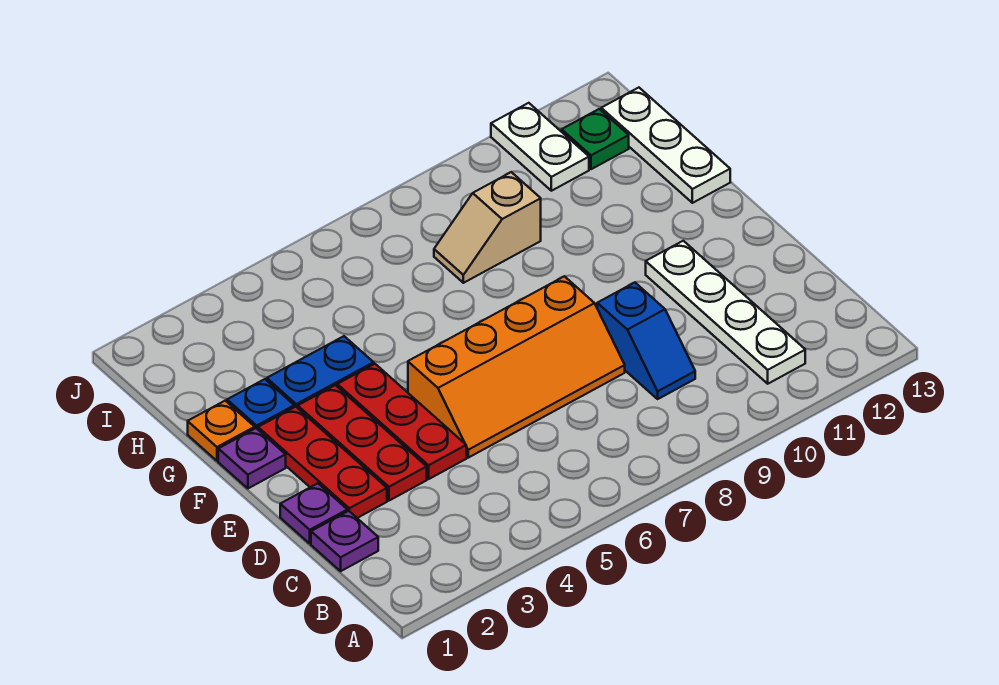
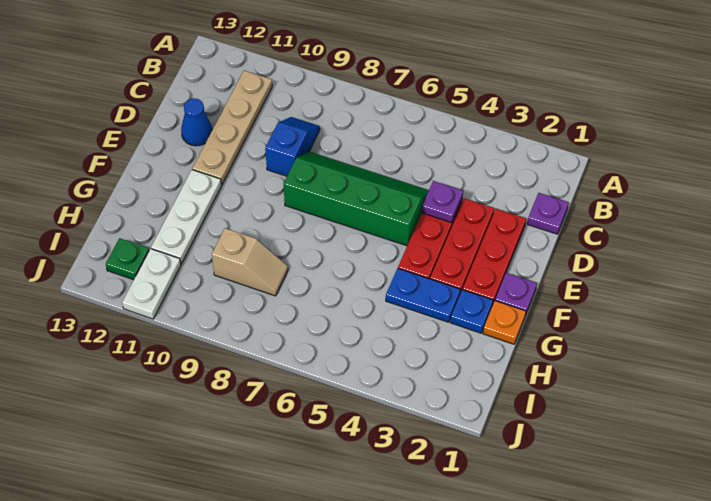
white 1x4 plate [646,241,805,384] -> tan 1x4 plate [192,71,272,185]
purple 1x1 plate [280,483,347,543] -> purple 1x1 plate moved to [422,181,463,223]
orange 2x4 slope [408,276,625,458] -> green 2x4 slope [284,152,429,246]
none -> blue 1x1 cone [181,98,212,146]
white 1x3 plate [601,88,730,203] -> white 1x3 plate moved to [151,170,221,264]

